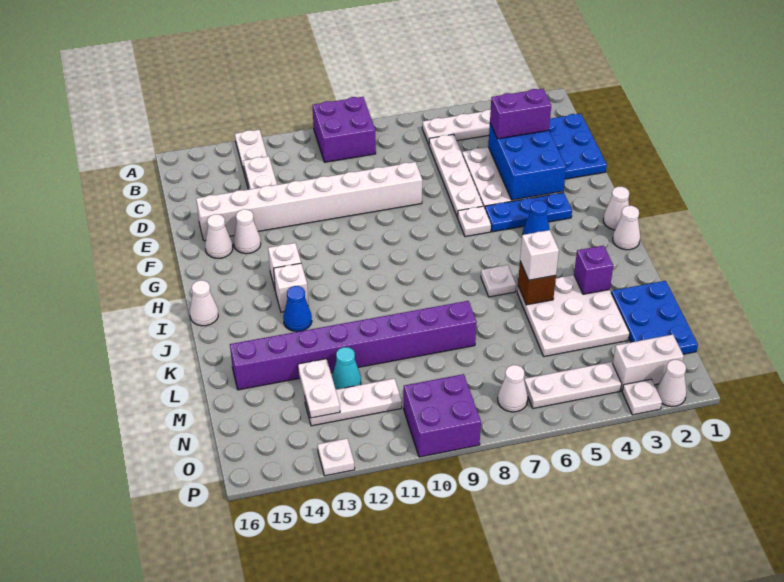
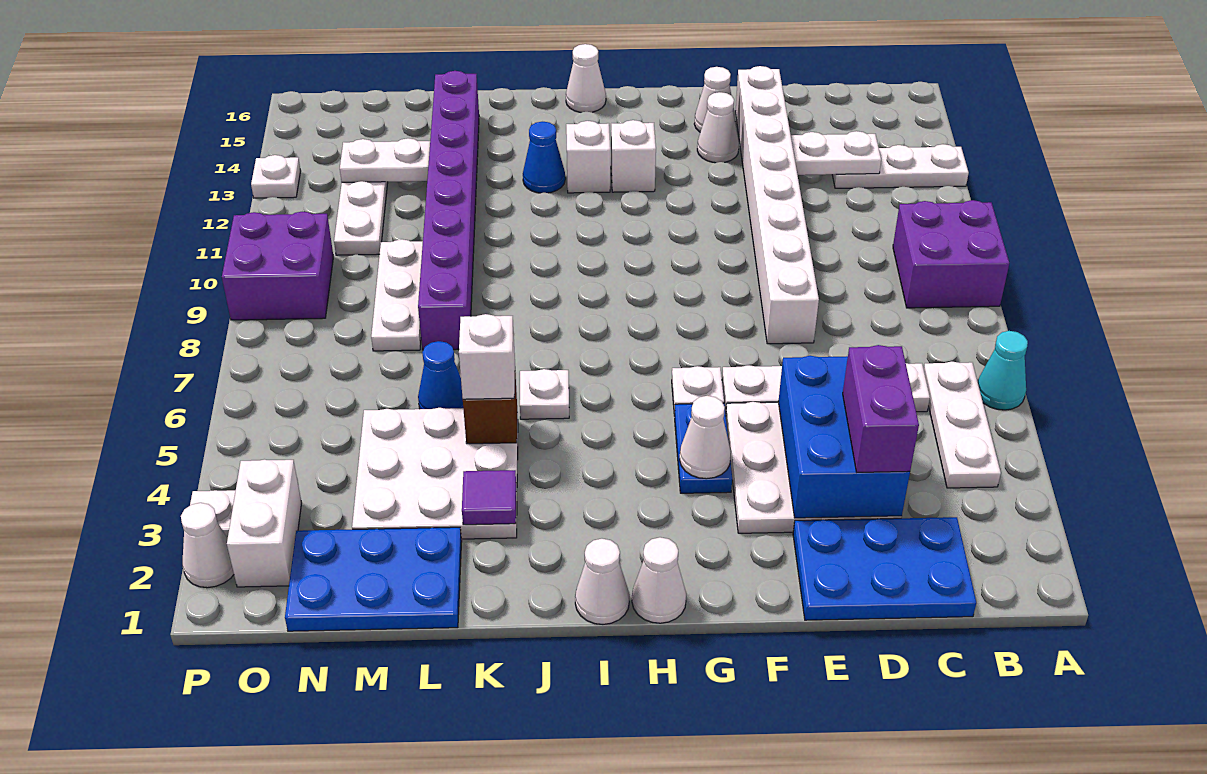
blue 2x3 brick [488,124,566,200] -> blue 2x3 brick turned to [778,356,910,518]
blue 1x3 plate [485,192,572,232] -> blue 1x2 plate [675,403,732,493]
blue 1x1 cone [523,201,550,235] -> blue 1x1 cone moved to [418,341,463,409]
purple 1x1 brick [574,246,613,294] -> purple 1x1 tile [462,470,516,525]
cyan 1x1 cone [332,347,361,389] -> cyan 1x1 cone moved to [978,331,1028,410]
white 1x3 plate [524,362,622,408] -> white 1x3 plate moved to [371,239,423,351]
white 1x1 cone [498,365,528,412] -> white 1x1 cone moved to [680,396,731,479]

